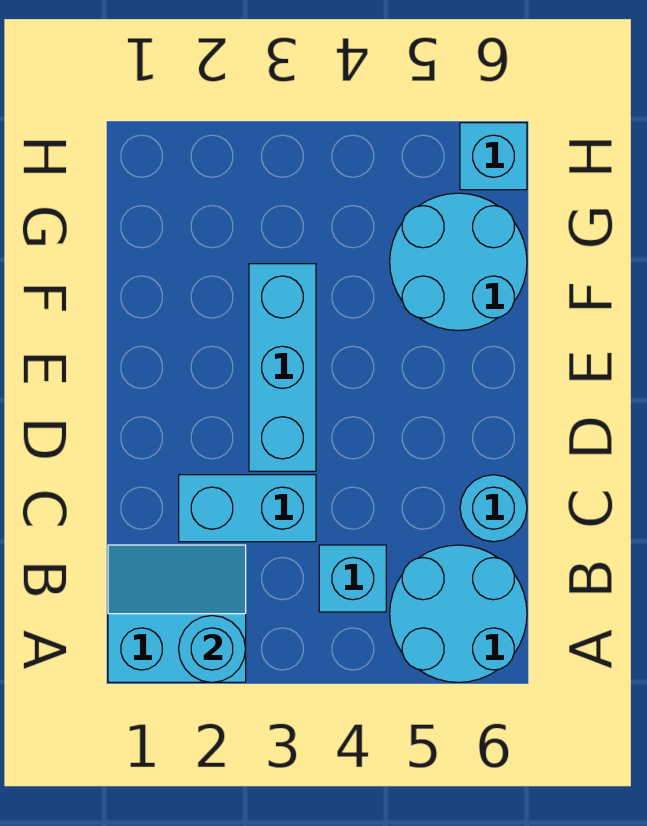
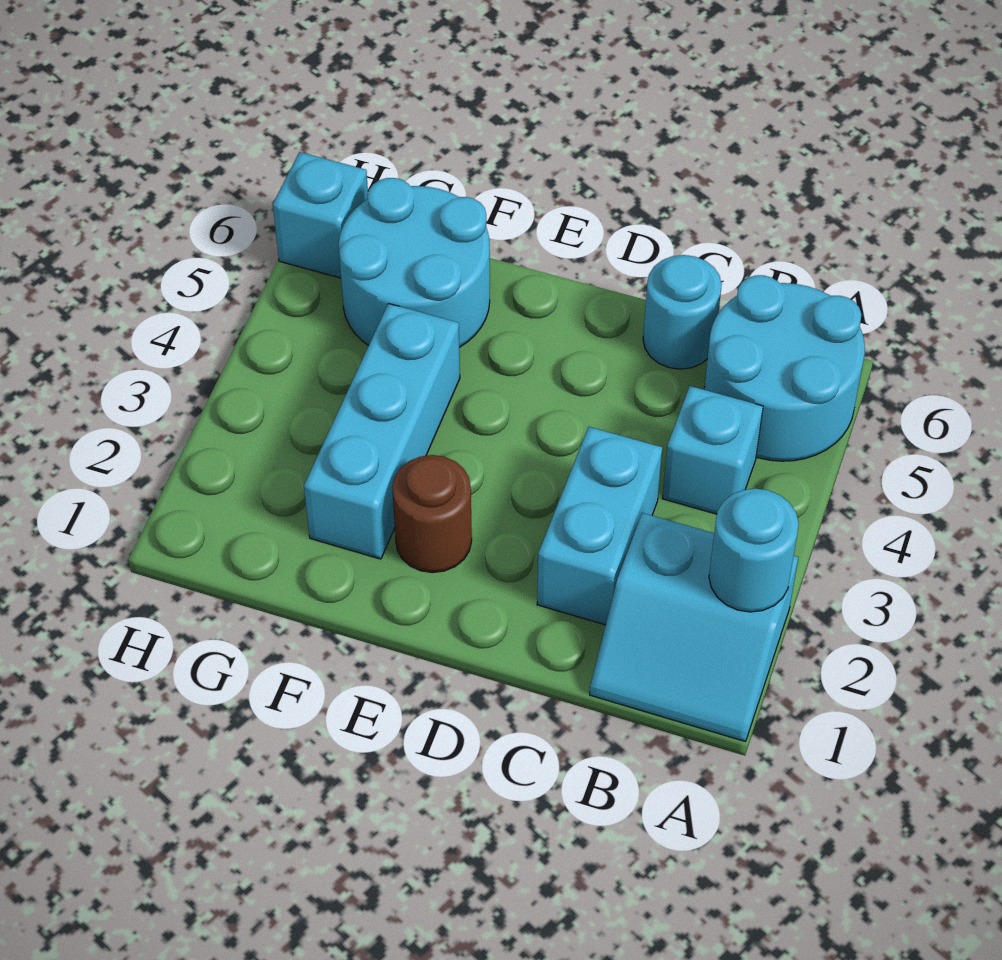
cyan 2x2 slope [108,545,246,682] -> cyan 2x2 slope turned to [590,513,798,742]
cyan 1x3 brick [249,264,316,471] -> cyan 1x3 brick turned to [304,304,460,559]
none -> brown 1x1 round brick [392,455,472,573]

